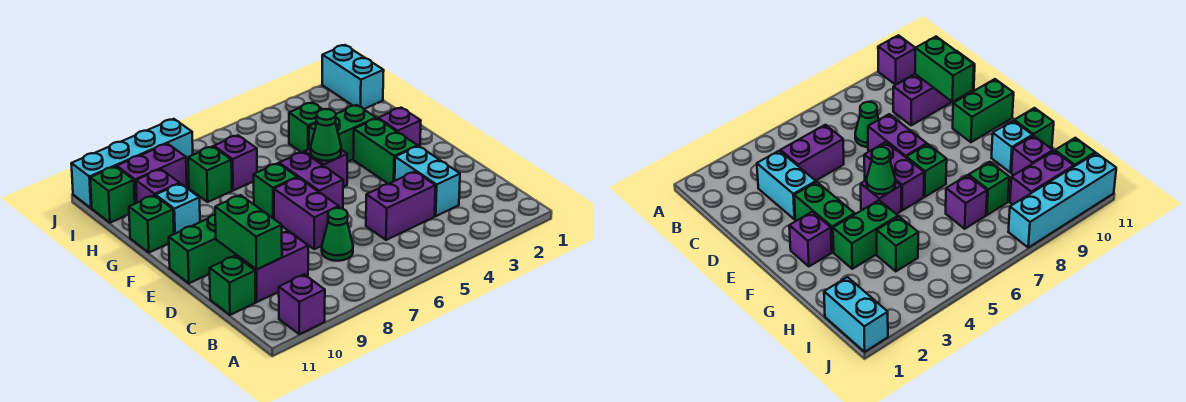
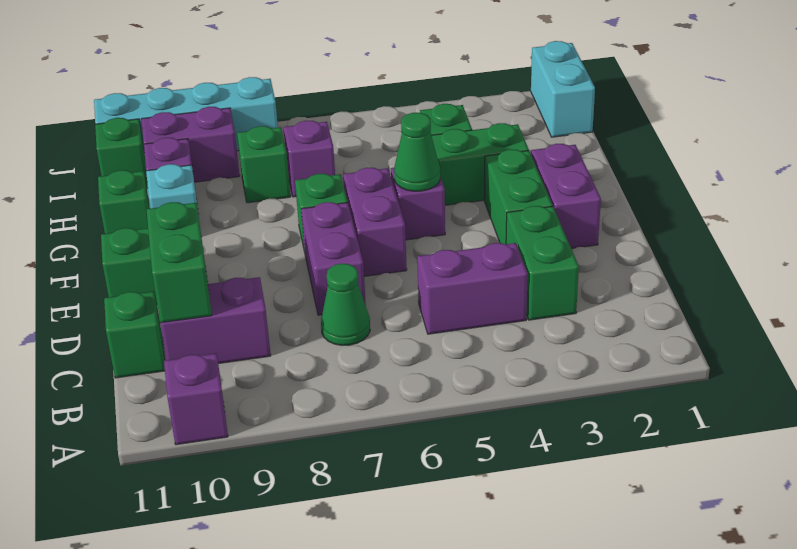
cyan 1x2 brick [395,146,460,216] -> green 1x2 brick [506,206,579,320]
purple 1x1 brick [378,108,421,147] -> purple 1x2 brick [531,144,601,249]

